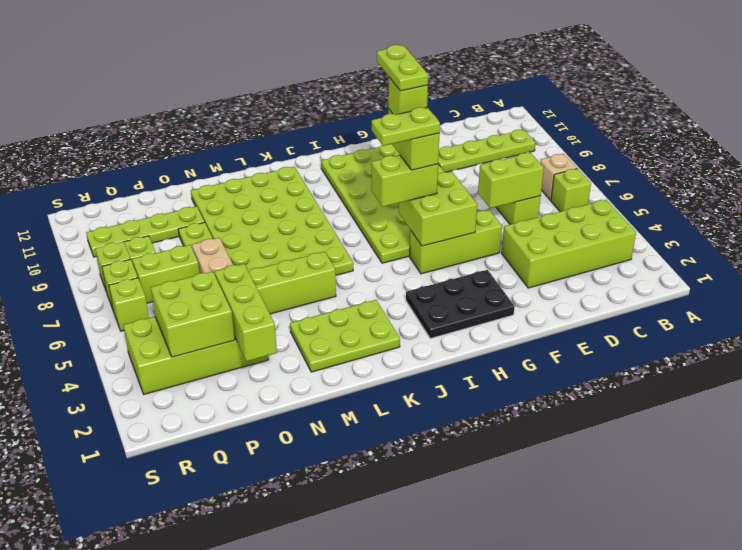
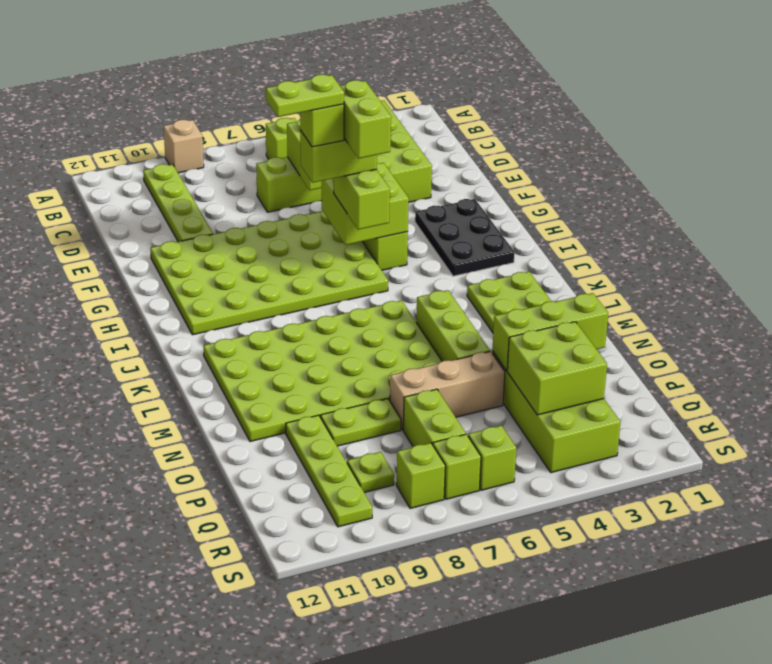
tan 1x1 brick [540,154,577,200] -> tan 1x1 brick moved to [164,120,204,173]
lime 1x2 plate [372,107,440,146] -> lime 1x2 brick [340,80,391,159]

